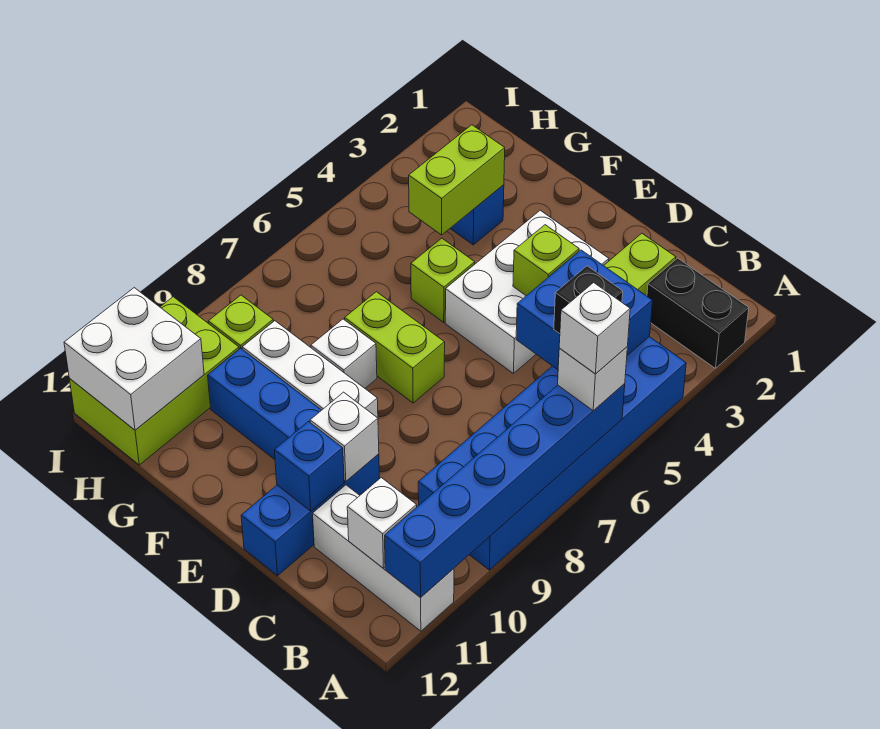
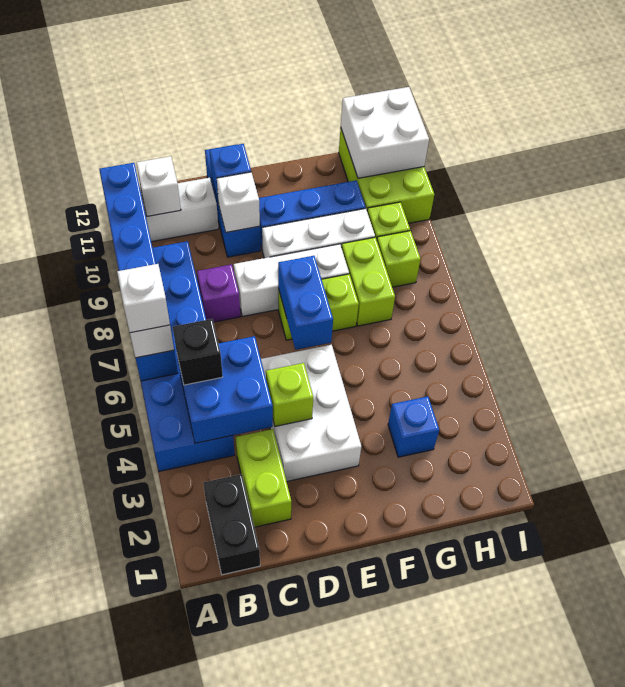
black 1x2 brick [647,258,749,368] -> black 1x2 brick turned to [203,474,260,575]
none -> purple 1x1 brick [197,264,240,322]
none -> blue 1x2 brick [278,256,333,350]
lime 1x1 brick [411,238,475,322] -> lime 1x1 brick moved to [377,231,421,287]
white 1x1 brick [311,319,377,388] -> white 1x3 brick [234,244,349,316]
lime 1x2 brick [409,125,505,235] -> lime 1x2 brick moved to [341,237,395,326]

